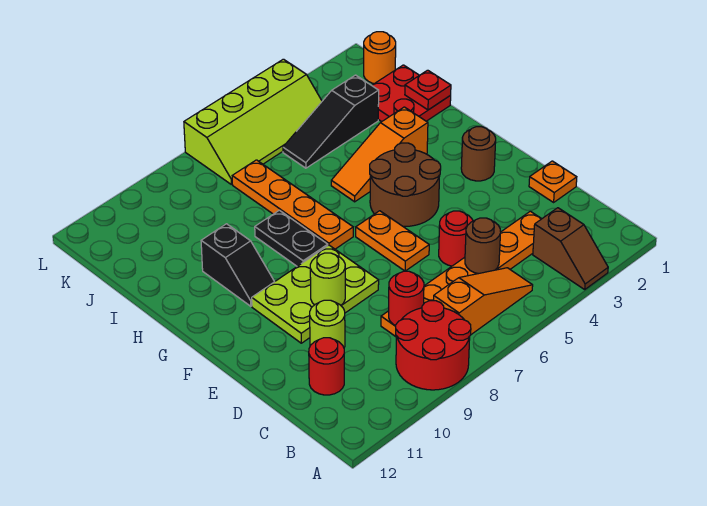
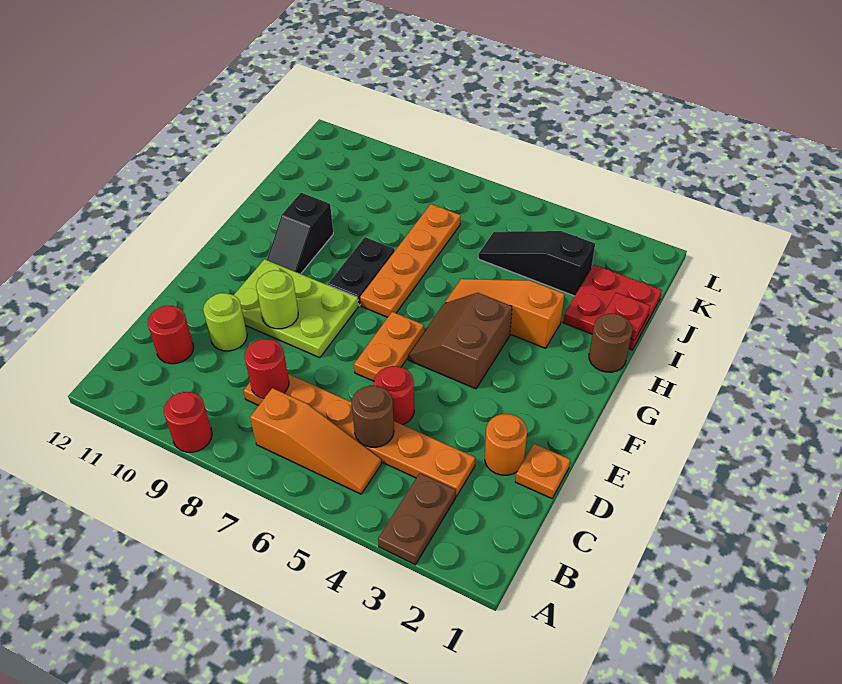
brown 1x2 slope [533,208,608,289] -> brown 1x2 plate [378,473,456,565]
red 2x2 round brick [396,301,471,390] -> red 1x1 round brick [164,392,212,452]
brown 1x1 round brick [461,127,496,181] -> brown 1x1 round brick moved to [589,314,632,372]
brown 2x2 round brick [370,143,441,226] -> brown 2x2 slope [408,293,512,389]
orange 1x1 round brick [364,32,396,84] -> orange 1x1 round brick moved to [485,414,527,475]
lime 2x4 slope [184,59,322,184] -> none

